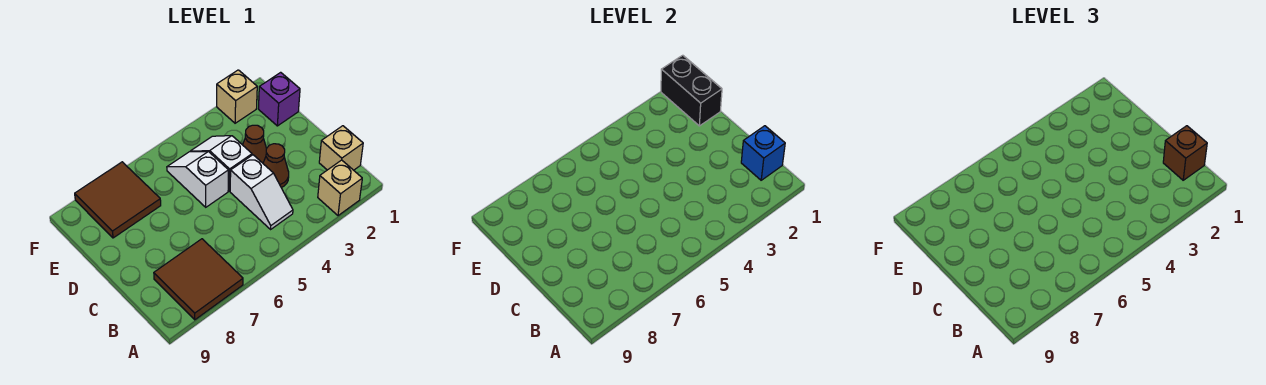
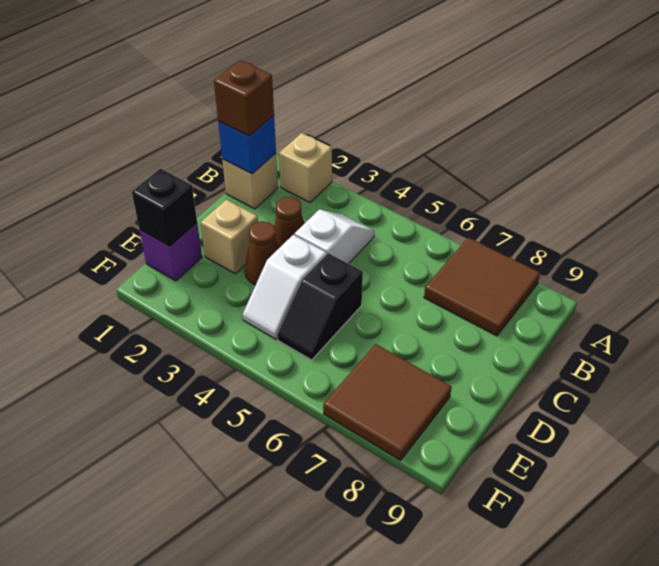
white 1x2 slope [167,151,228,207] -> black 1x2 slope [277,253,363,360]
black 1x2 brick [661,55,722,126] -> black 1x1 brick [132,168,197,246]
tan 1x1 brick [217,70,257,123] -> tan 1x1 brick moved to [200,199,258,274]

